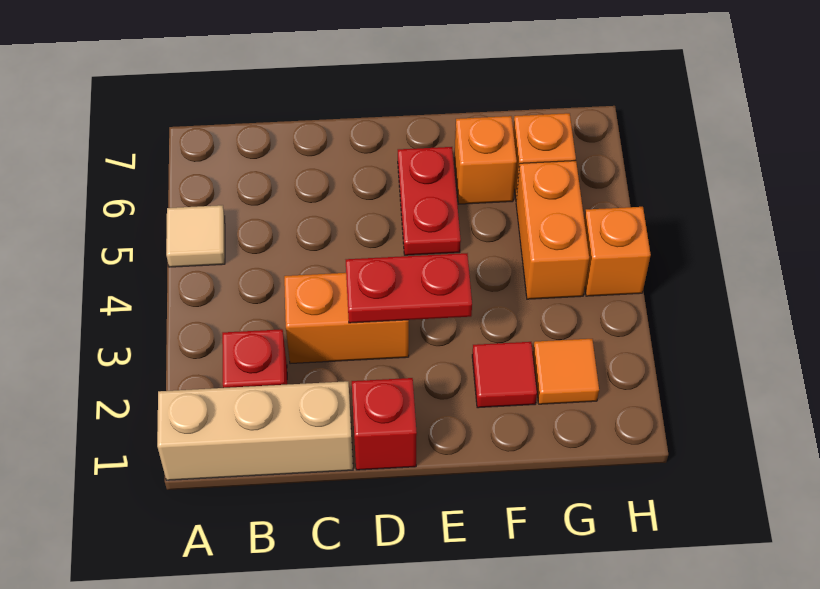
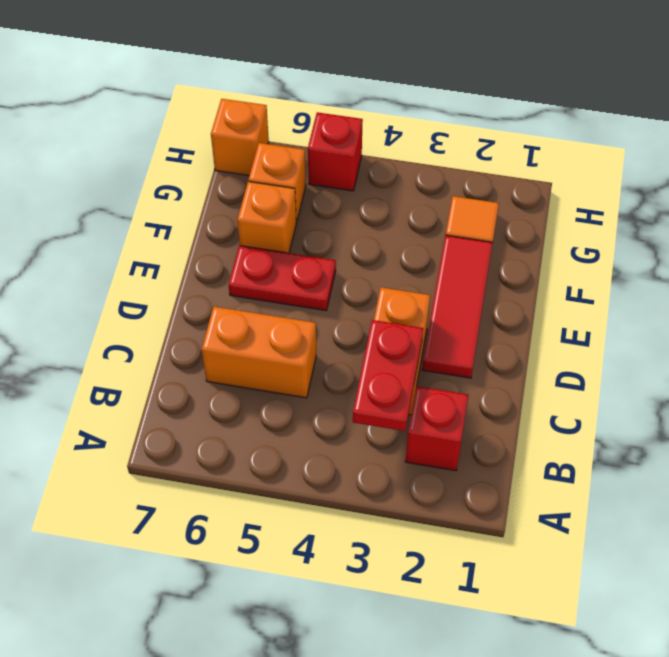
tan 1x3 brick [157,381,353,480] -> none
tan 1x1 tile [166,205,225,267] -> none
red 1x1 brick [352,378,417,470] -> red 1x1 brick moved to [308,112,363,191]
red 1x2 plate [346,253,472,323] -> red 1x2 plate moved to [353,320,423,431]
red 1x1 tile [472,342,537,408] -> red 1x3 tile [422,235,493,378]
orange 1x2 brick [516,161,589,299] -> orange 1x2 brick moved to [202,307,316,398]
orange 1x1 brick [584,207,651,296] -> orange 1x1 brick moved to [211,99,269,176]

